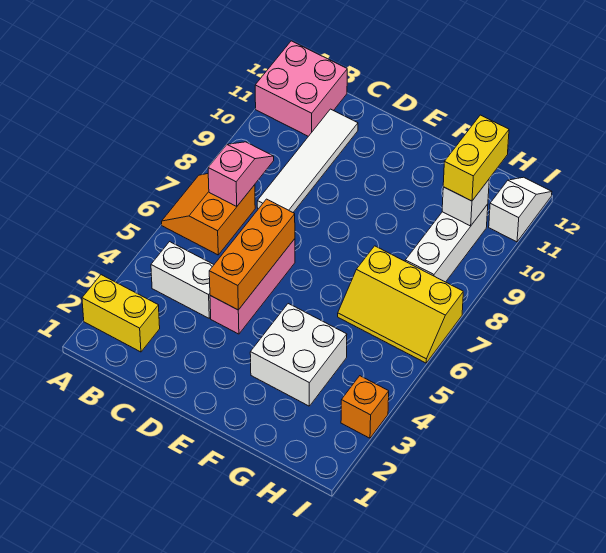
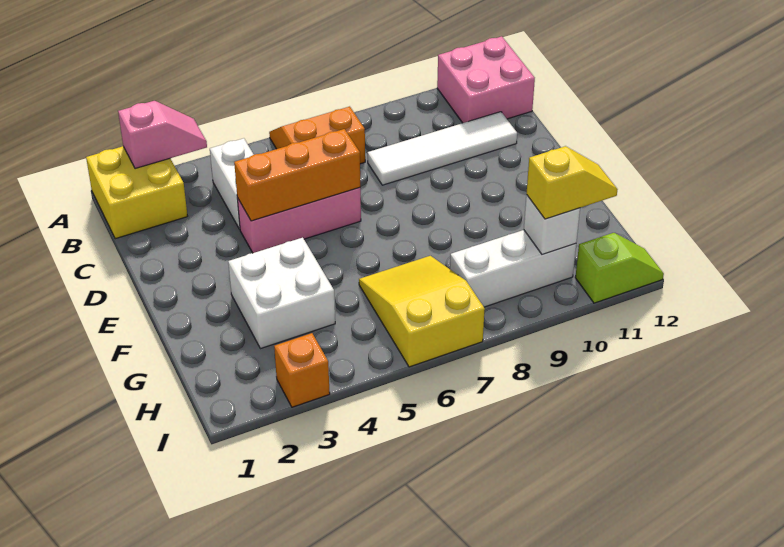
yellow 1x2 brick [82,275,160,352] -> yellow 2x2 brick [86,146,187,239]
pink 1x2 slope [208,142,274,206] -> pink 1x2 slope moved to [118,101,207,169]
yellow 2x3 slope [338,246,463,363] -> yellow 2x3 slope turned to [359,256,485,367]
yellow 1x2 brick [443,115,509,201] -> yellow 1x2 slope [526,146,618,219]
white 1x2 slope [489,177,552,242] -> lime 1x2 slope [575,233,664,303]

